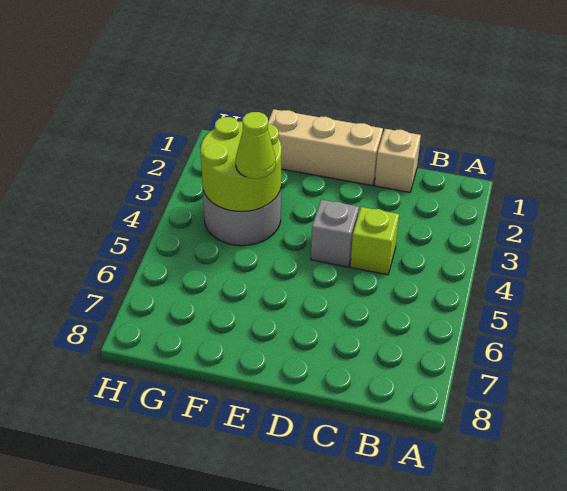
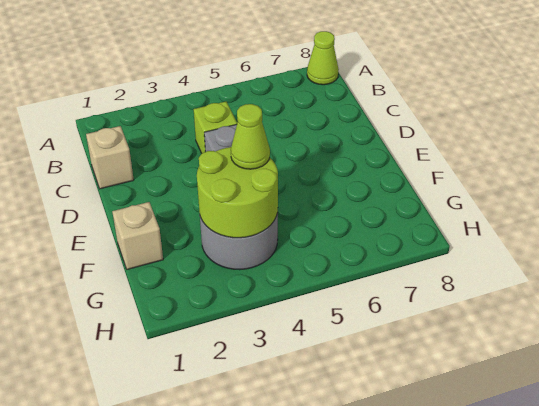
none -> lime 1x1 cone [307,31,339,85]
tan 1x3 brick [268,109,383,186] -> tan 1x1 brick [112,202,163,269]

